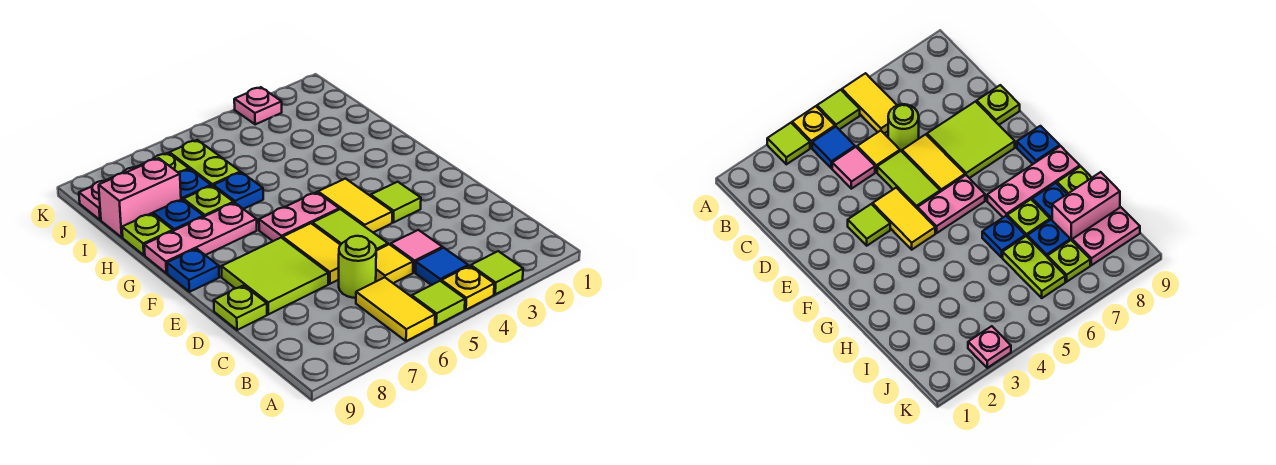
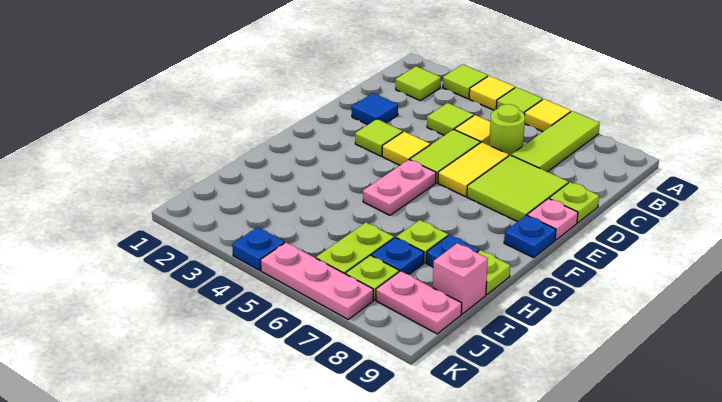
yellow 1x1 plate [442,266,494,310] -> yellow 1x1 tile [469,76,515,110]
yellow 1x2 tile [356,277,435,341] -> yellow 1x1 tile [525,99,571,132]
none -> lime 1x3 tile [511,111,600,172]
none -> lime 1x1 tile [396,66,441,101]
blue 1x1 tile [416,248,468,285] -> blue 1x1 tile moved to [352,93,398,125]
pink 1x1 tile [391,230,442,272] -> lime 1x1 tile [427,103,474,135]
yellow 1x2 tile [318,179,392,232] -> yellow 1x1 tile [382,132,430,165]
pink 1x2 plate [259,192,339,241] -> pink 1x2 plate turned to [363,160,436,215]
pink 1x3 plate [144,203,257,273] -> pink 1x3 plate moved to [261,242,373,319]
blue 1x1 plate [213,172,263,209] -> blue 1x1 plate moved to [232,227,285,270]
pink 1x2 brick [99,158,181,237] -> pink 1x1 brick [433,243,488,314]
pink 1x1 plate [234,87,282,124] -> pink 1x1 plate moved to [527,198,578,240]

